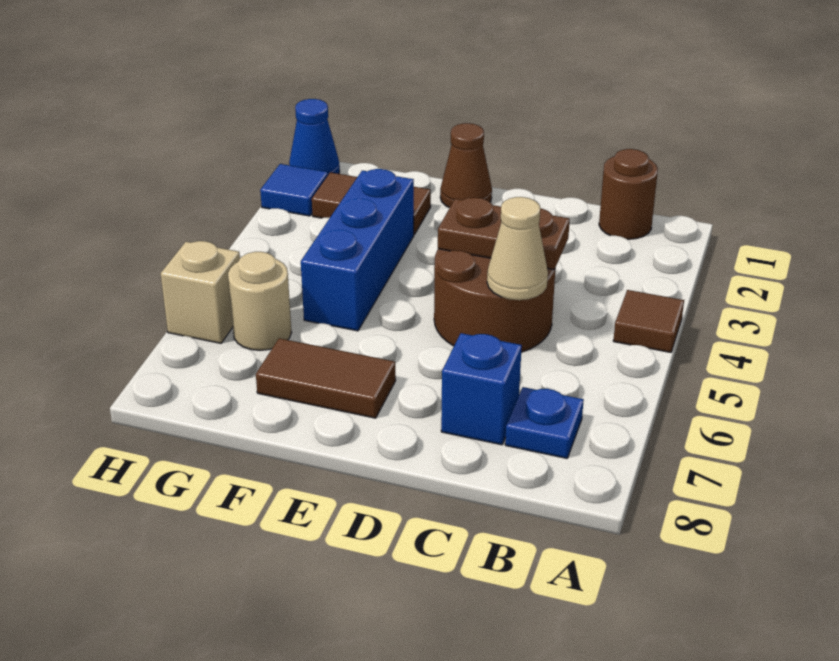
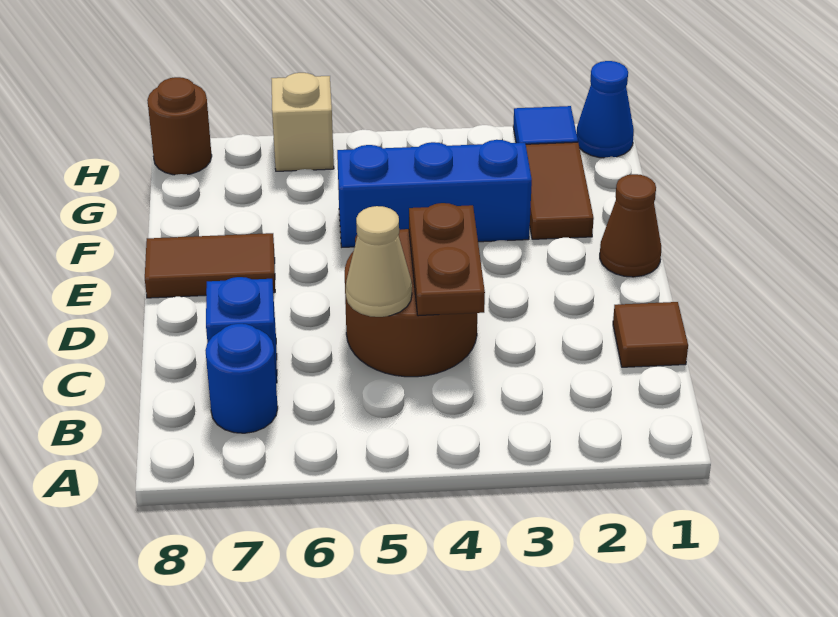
brown 1x1 tile [613,290,684,352] -> brown 1x1 tile moved to [613,302,688,367]
brown 1x1 round brick [599,149,658,239] -> brown 1x1 round brick moved to [147,77,212,175]
blue 1x1 plate [505,387,584,458] -> blue 1x1 round brick [205,324,278,433]
brown 1x2 tile [256,338,396,418] -> brown 1x2 tile turned to [145,233,275,298]
tan 1x1 round brick [228,252,292,350] -> none

